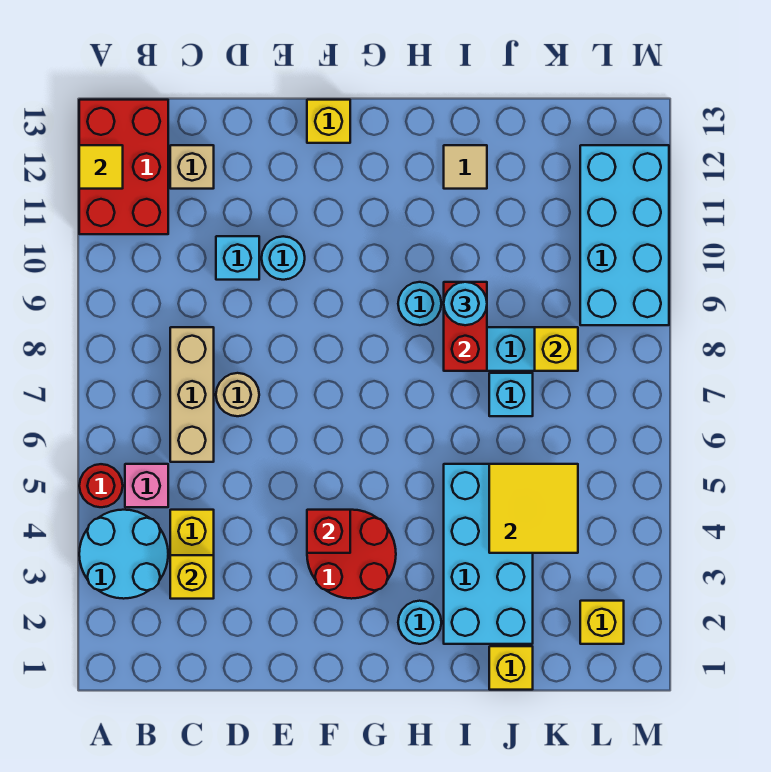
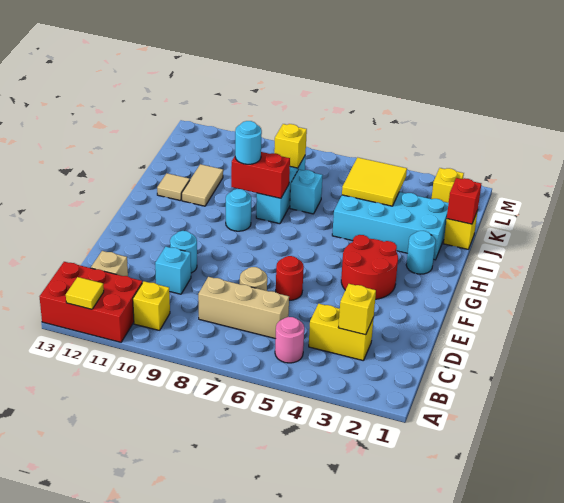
cyan 2x2 round brick [79,510,168,599] -> none
red 1x1 round brick [79,464,123,507] -> red 1x1 round brick moved to [276,256,304,300]
pink 1x1 brick [125,464,168,507] -> pink 1x1 round brick [275,317,304,363]
red 1x1 brick [307,510,350,553] -> red 1x1 brick moved to [447,178,481,224]
yellow 1x1 brick [307,100,350,143] -> yellow 1x1 brick moved to [133,281,170,331]
none -> tan 1x2 tile [182,164,223,206]
cyan 2x4 brick [580,145,669,325] -> none

